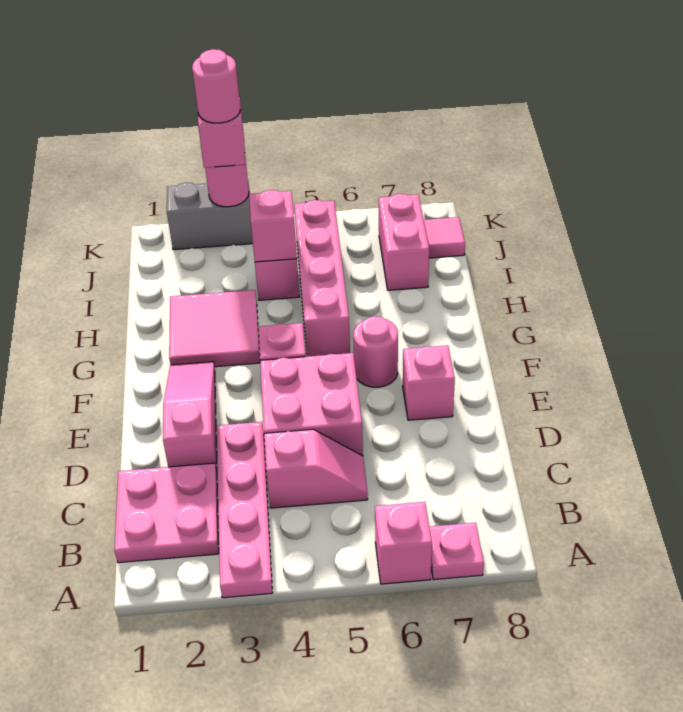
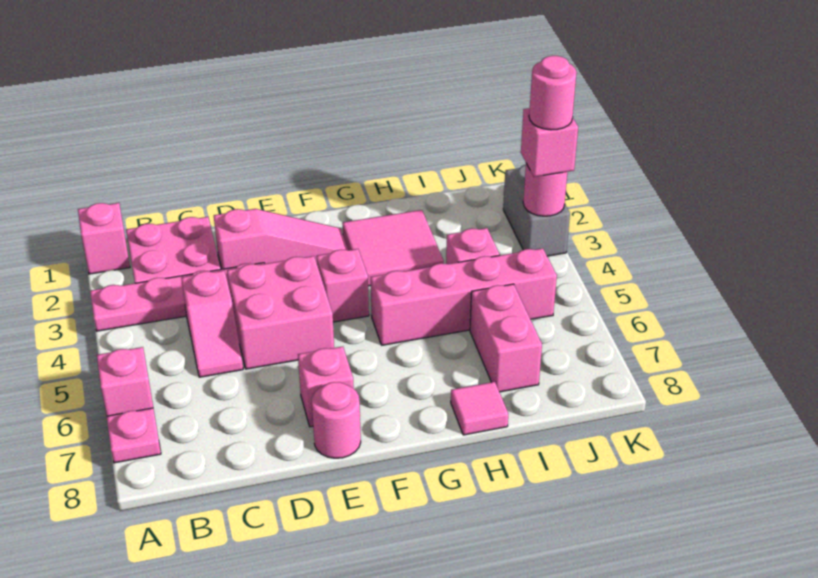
pink 1x1 round brick [353,316,398,387] -> pink 1x1 round brick moved to [312,382,361,458]
pink 1x1 brick [249,190,297,262] -> pink 1x1 brick moved to [78,203,130,274]
pink 1x2 brick [379,194,429,290] -> pink 1x2 brick turned to [470,284,542,392]
pink 1x1 tile [424,217,465,258] -> pink 1x1 tile moved to [451,382,508,435]

